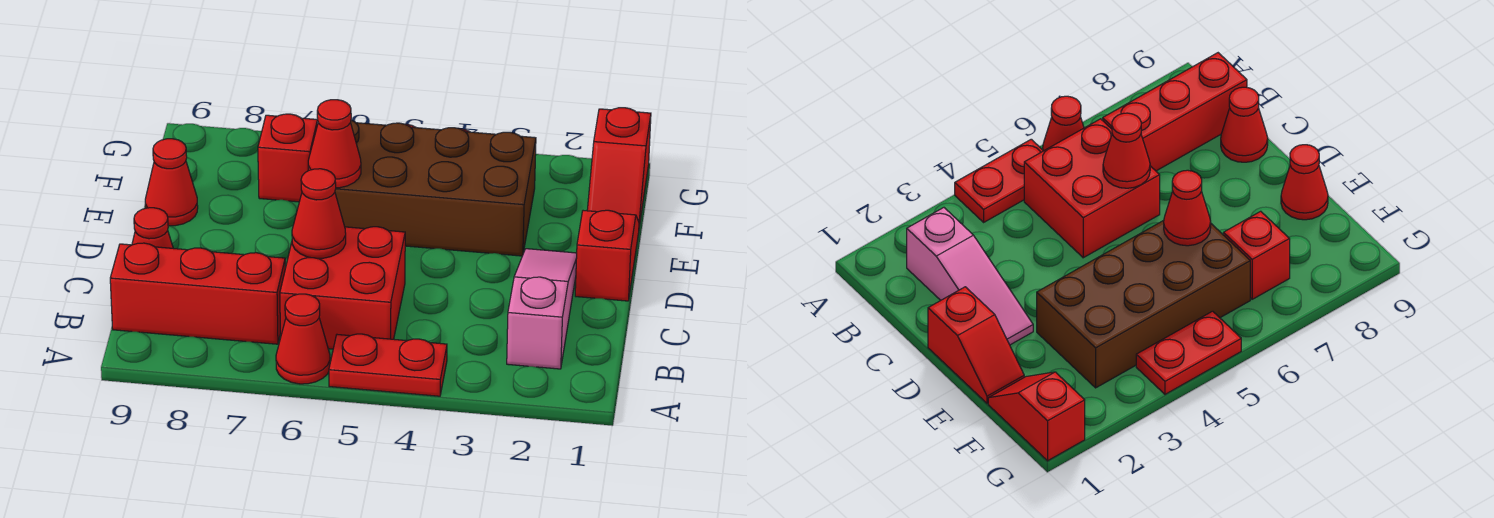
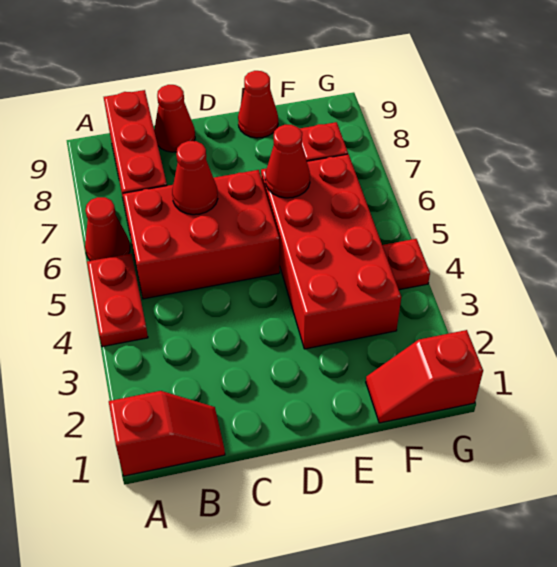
pink 1x3 slope [507,249,577,369] -> none
red 2x2 brick [280,227,405,349] -> red 2x3 brick [123,170,280,299]
red 1x2 slope [575,210,639,301] -> red 1x2 slope moved to [109,391,225,476]
brown 2x4 brick [335,120,536,256] -> red 2x4 brick [261,154,401,349]
red 1x2 plate [1136,311,1241,394] -> red 1x1 plate [382,239,430,290]

